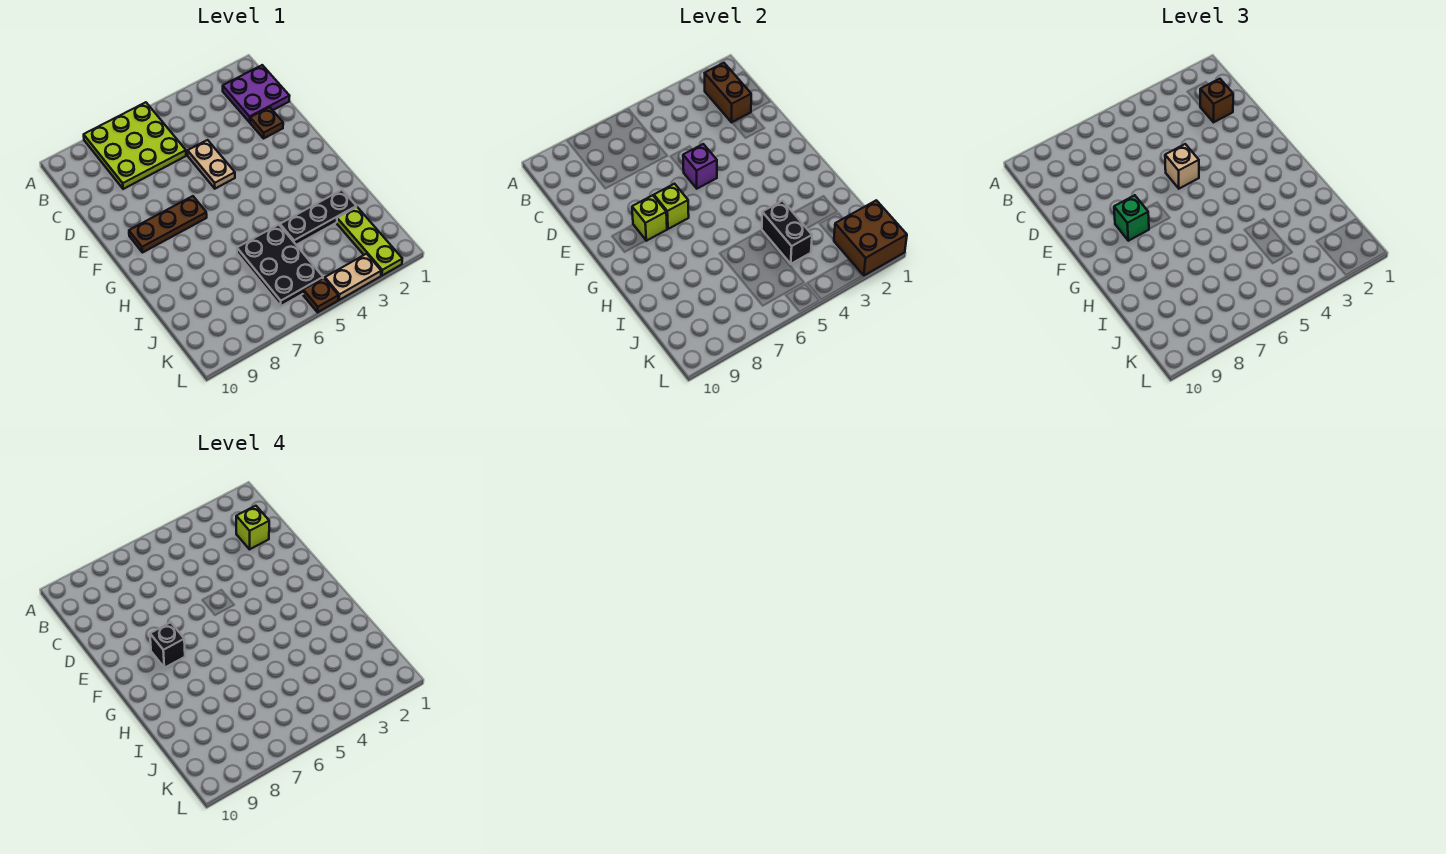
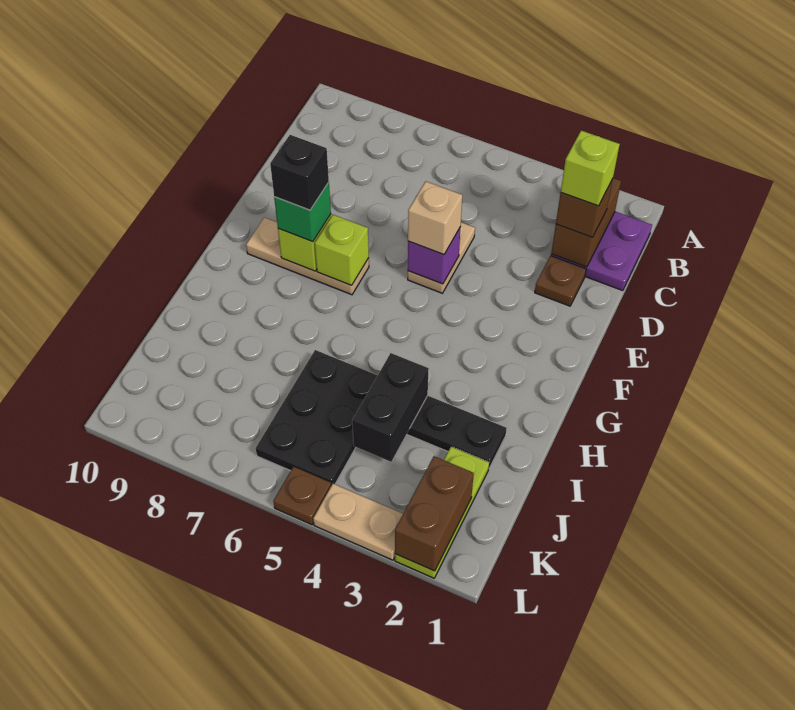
lime 3x3 plate [84,102,186,189] -> none
brown 1x3 plate [129,196,207,253] -> tan 1x3 plate [246,217,369,295]
brown 2x2 brick [834,200,907,275] -> brown 1x2 brick [395,456,474,571]

